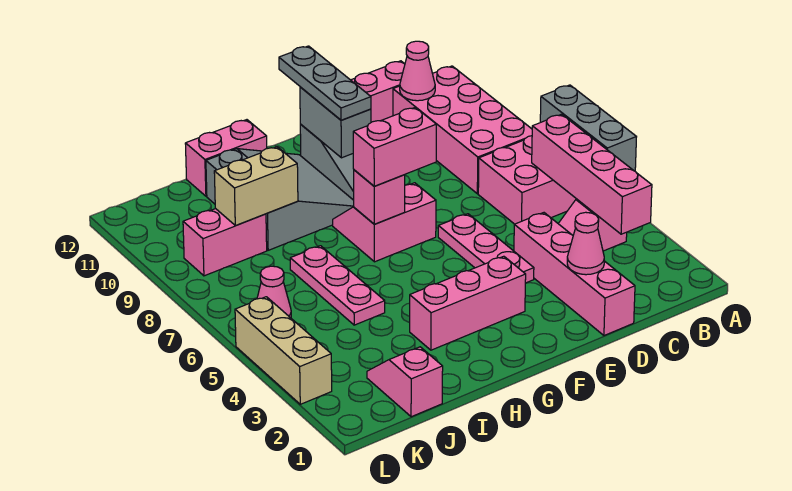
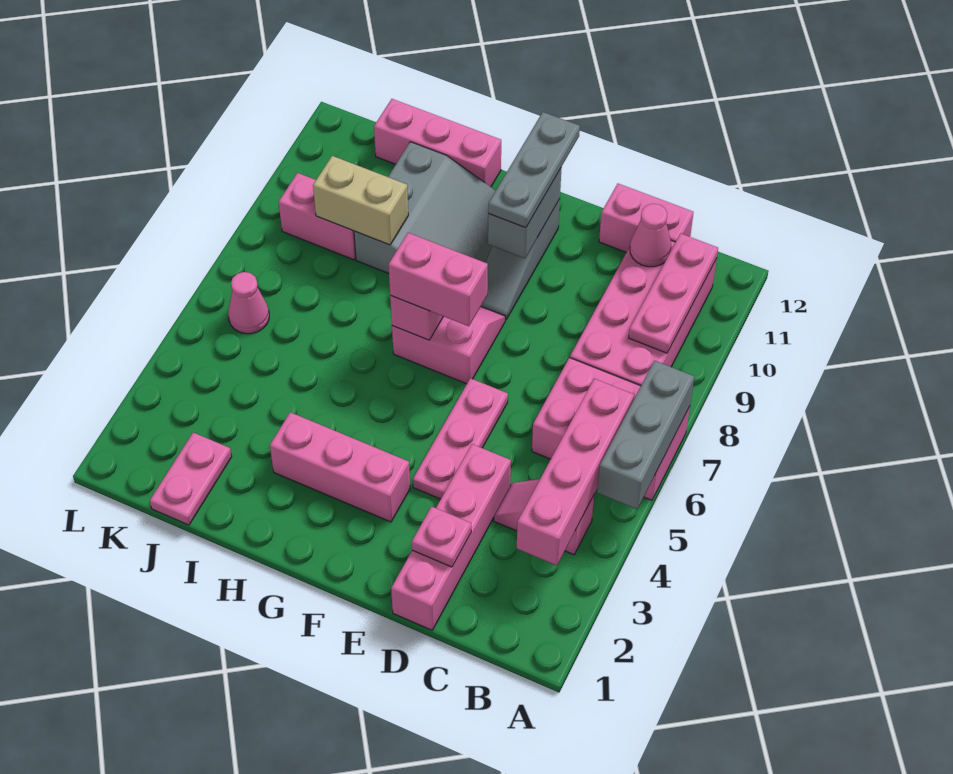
pink 1x1 cone [567,212,604,275] -> pink 1x1 plate [412,506,471,567]
pink 1x2 brick [185,120,267,196] -> pink 1x3 brick [374,99,501,187]
pink 1x3 plate [290,246,385,325] -> pink 1x3 plate moved to [629,233,718,353]
pink 1x2 slope [367,347,443,417] -> pink 1x2 plate [150,433,232,525]
tan 1x3 brick [235,297,332,404] -> none

